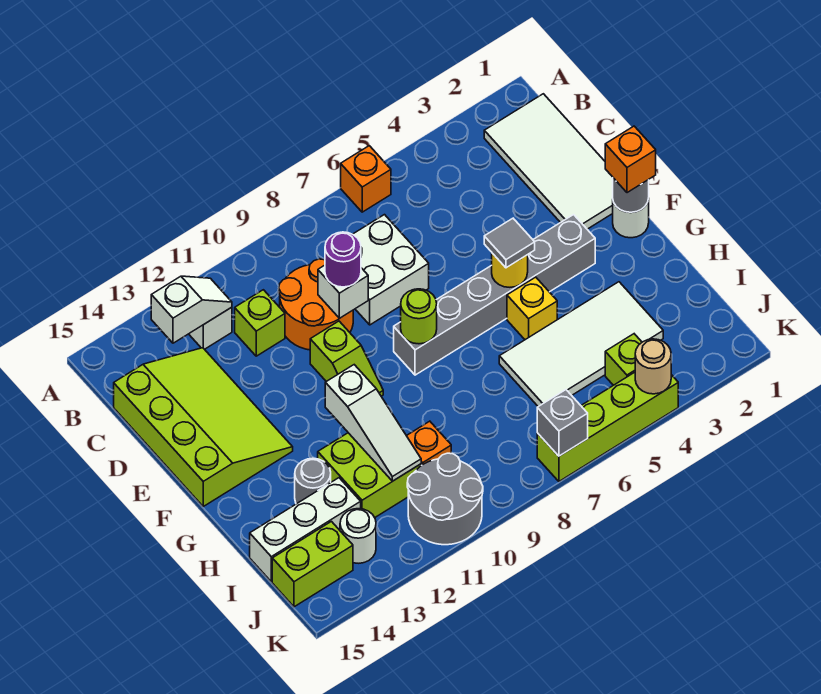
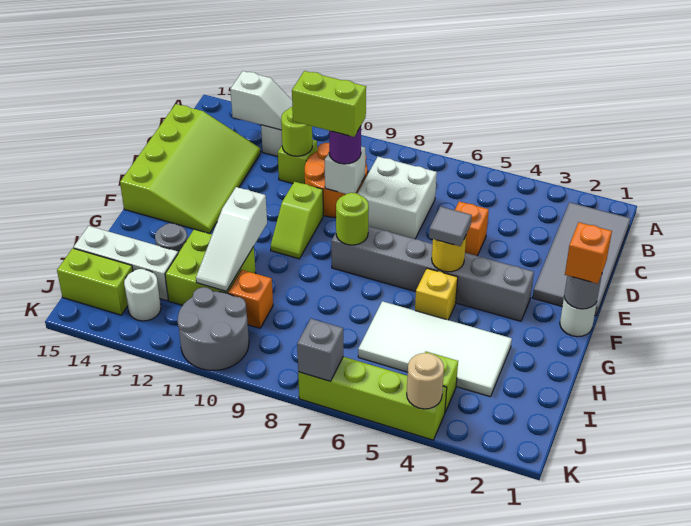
orange 1x1 brick [341,146,391,212] -> orange 1x1 brick moved to [455,201,489,256]
white 2x4 tile [484,94,613,229] -> grey 2x4 tile [533,202,630,316]
none -> lime 1x1 round brick [281,107,312,156]
none -> lime 1x2 brick [292,71,366,137]

